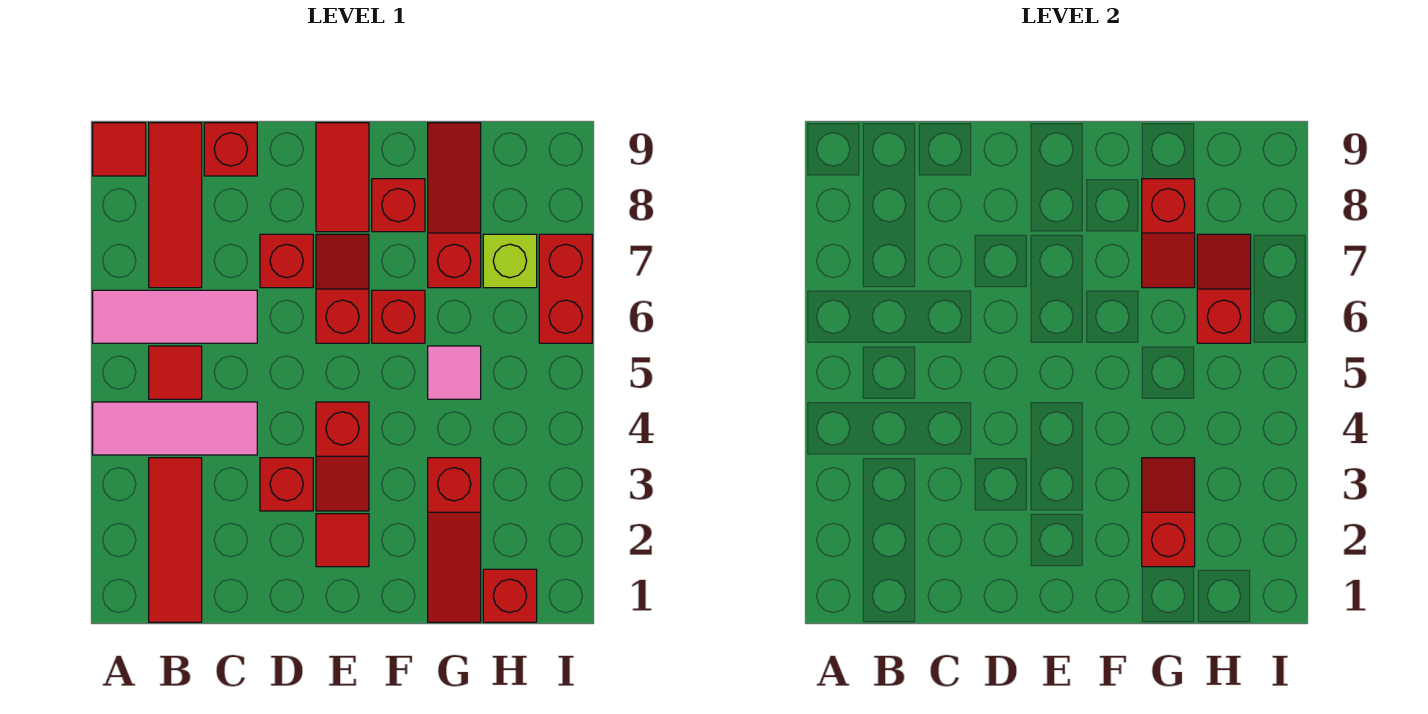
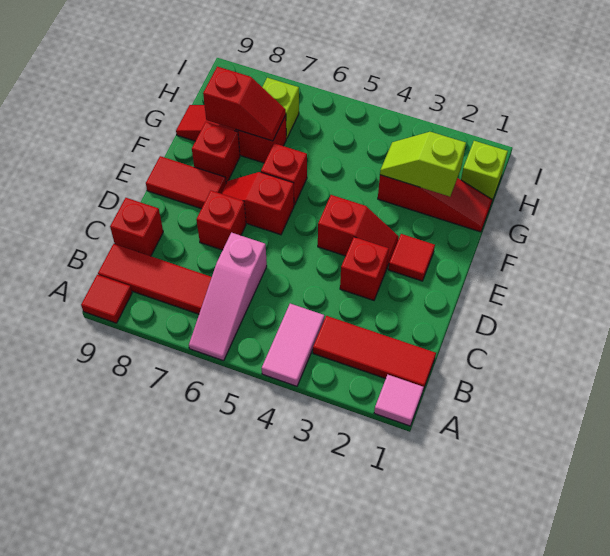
pink 1x3 tile [93,402,257,455] -> pink 1x2 tile [262,304,324,386]
pink 1x3 tile [93,290,257,343] -> pink 1x3 slope [189,233,267,361]
red 1x1 tile [149,346,202,399] -> none
red 1x2 slope [1142,458,1195,567] -> lime 1x2 slope [380,132,466,197]
pink 1x1 tile [428,346,481,399] -> pink 1x1 tile moved to [374,375,424,426]
red 1x1 brick [483,569,537,622] -> lime 1x1 brick [461,141,508,200]
red 1x2 slope [1197,234,1251,343] -> none
red 1x2 brick [539,234,592,343] -> none

